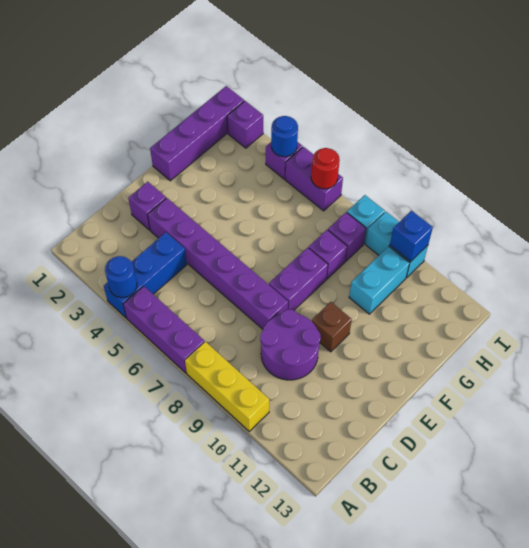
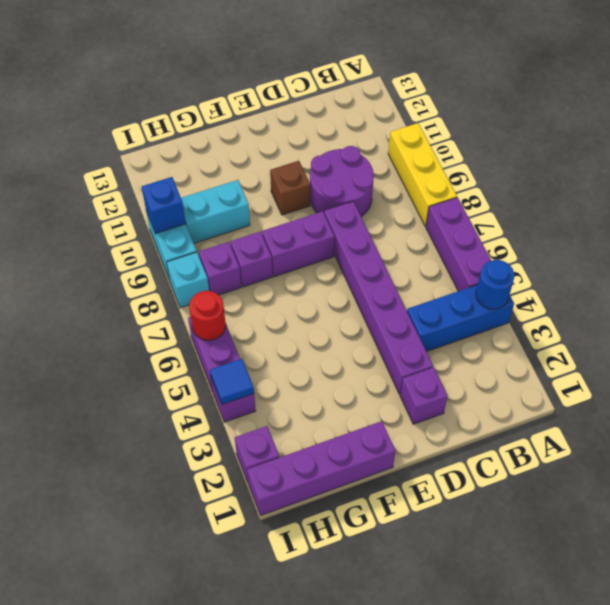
blue 1x1 round brick [271,116,298,157] -> blue 1x1 tile [210,359,254,404]

